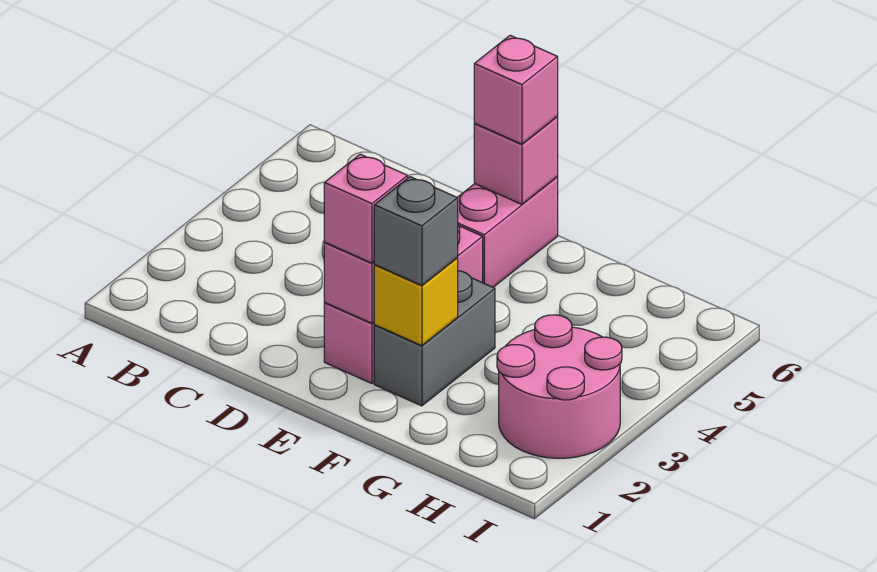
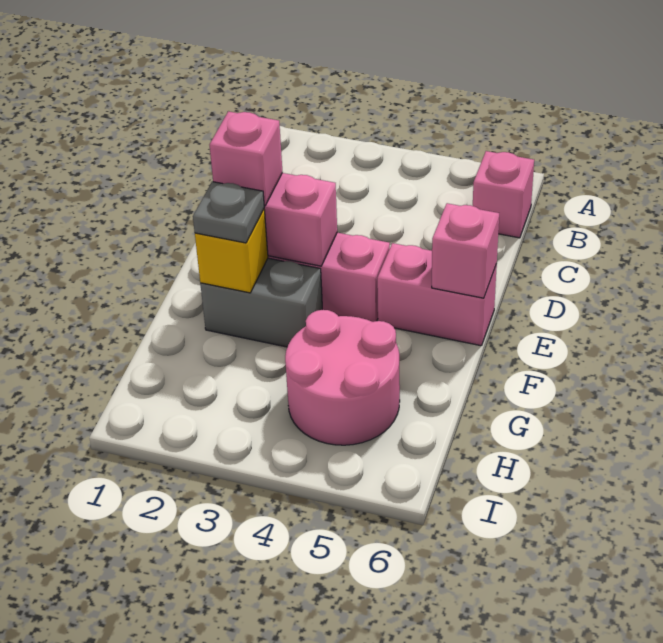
pink 1x1 brick [474,35,558,144] -> pink 1x1 brick moved to [473,151,534,238]
grey 1x1 brick [374,177,458,285] -> grey 1x1 plate [193,182,264,243]
pink 2x2 round brick [497,315,622,458] -> pink 2x2 round brick moved to [285,310,400,445]

